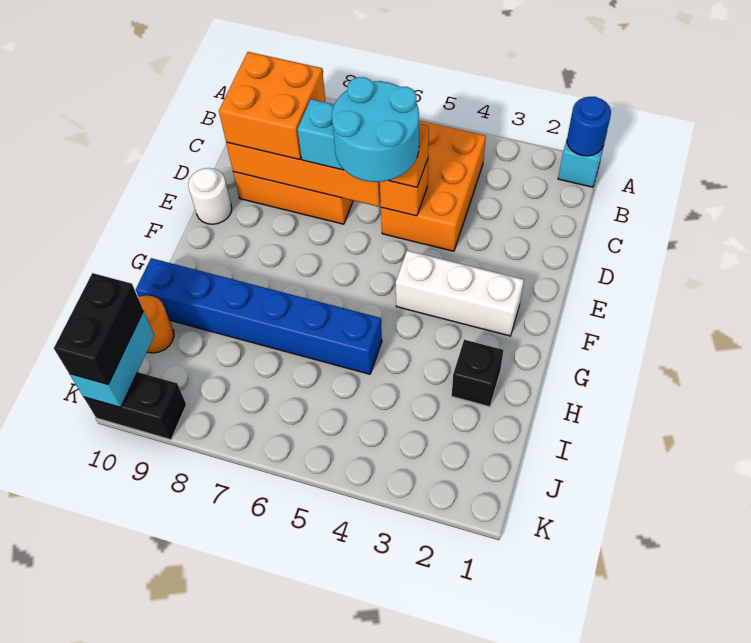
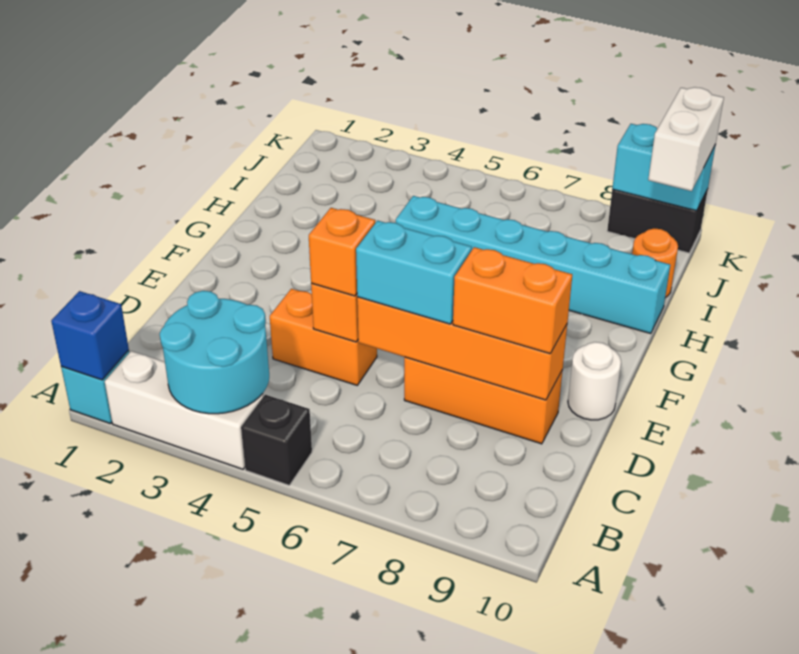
blue 1x1 round brick [567,97,611,156] -> blue 1x1 brick [51,291,129,380]
orange 2x3 brick [381,121,486,251] -> orange 1x2 brick [270,289,377,385]
orange 2x2 brick [219,52,326,160] -> orange 1x2 brick [453,247,572,354]
cyan 2x2 round brick [332,77,419,182] -> cyan 2x2 round brick moved to [160,291,269,414]
white 1x3 brick [396,251,524,336] -> white 1x3 brick moved to [105,351,263,469]
black 1x1 brick [452,340,503,407] -> black 1x1 brick moved to [241,395,312,485]
blue 1x6 brick [136,258,382,374] -> cyan 1x6 brick [396,196,670,334]
cyan 1x2 brick [70,311,154,407] -> cyan 1x2 brick turned to [612,124,716,211]
black 1x2 brick [54,273,144,384] -> white 1x2 brick [648,87,724,191]

